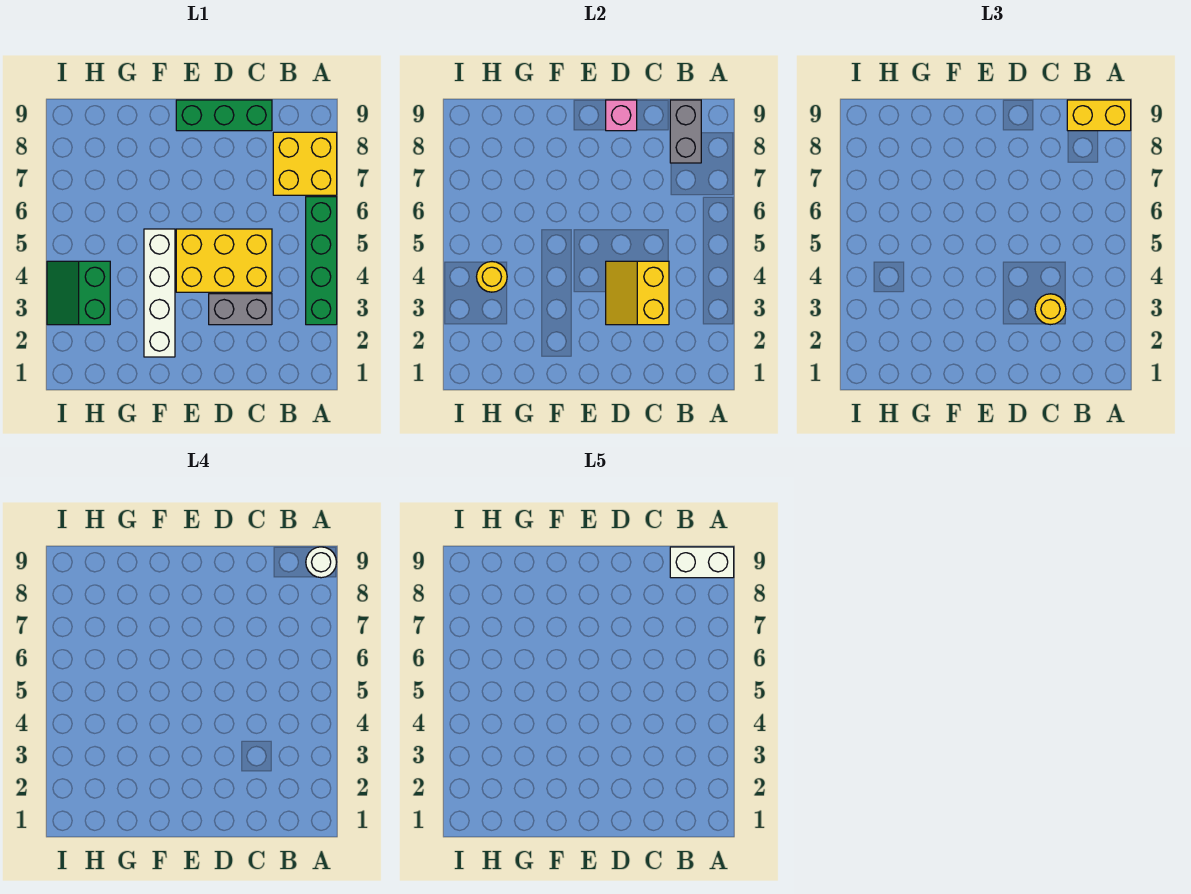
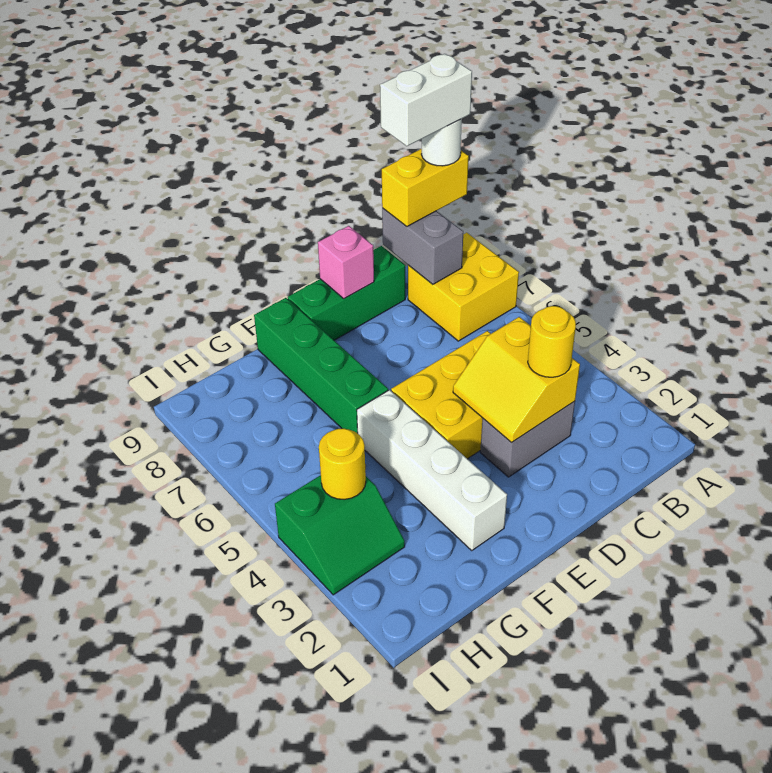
green 1x4 brick [306,197,337,325] -> green 1x4 brick moved to [254,298,388,433]
green 2x2 slope [47,261,110,325] -> green 2x2 slope turned to [275,475,405,595]

